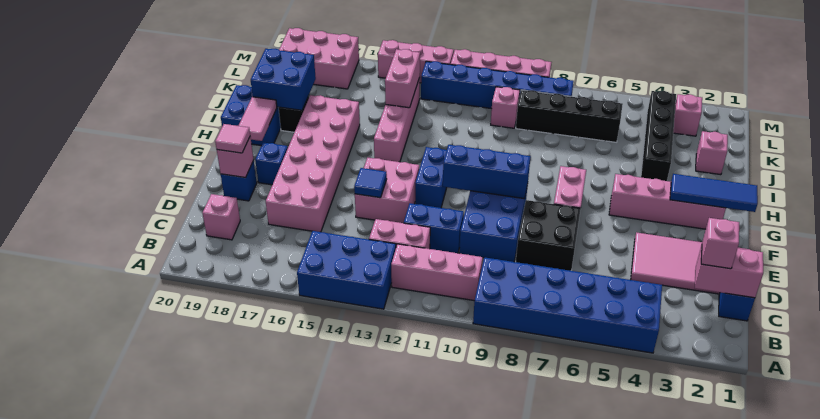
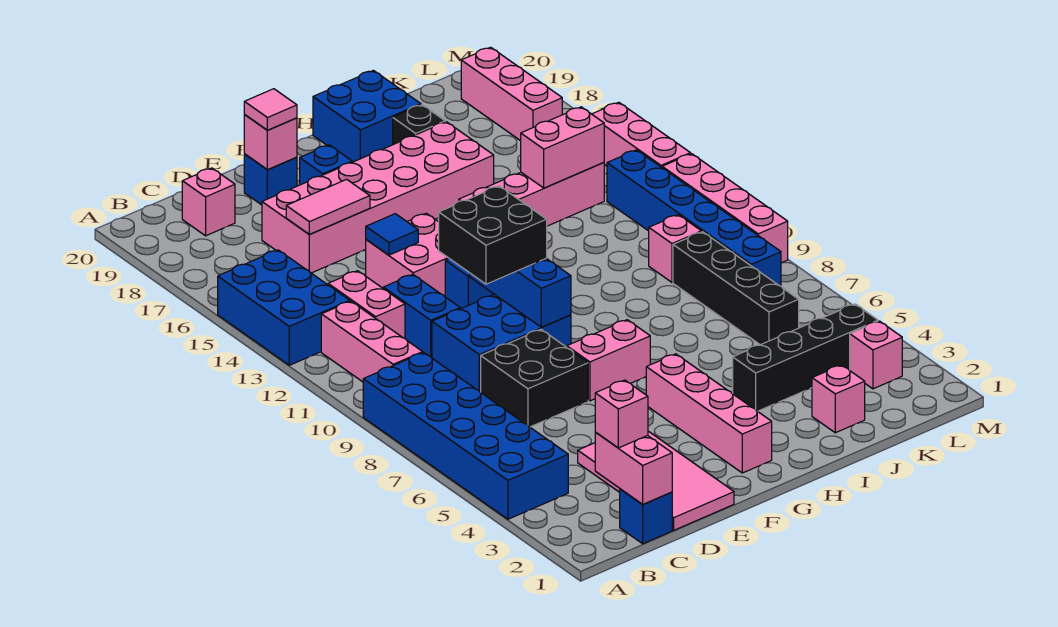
none -> black 2x2 brick [439,186,547,284]
blue 1x3 tile [670,174,758,212] -> none
pink 1x2 tile [239,97,277,141] -> pink 1x2 tile moved to [286,179,370,234]
blue 2x2 brick [251,48,316,110] -> none
pink 2x3 brick [279,28,359,89] -> pink 1x3 brick [461,47,562,141]

